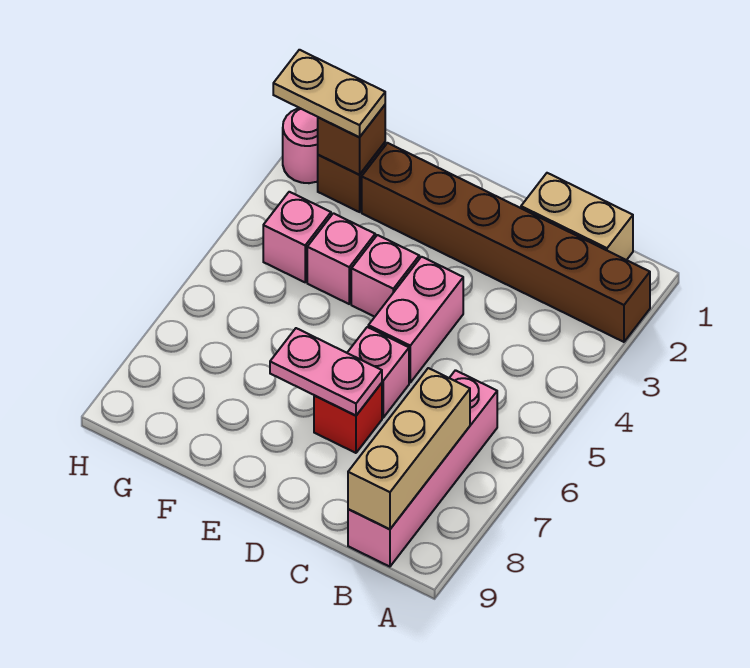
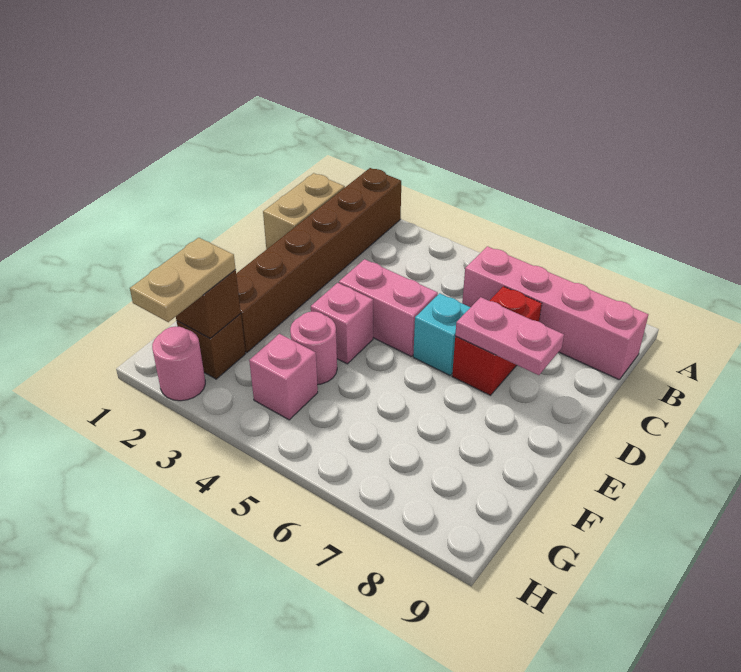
tan 1x3 brick [348,368,470,529] -> none
pink 1x1 brick [347,327,409,418] -> cyan 1x1 brick [413,293,471,375]
red 1x1 brick [314,383,382,453] -> red 1x2 brick [452,286,542,395]
pink 1x2 plate [270,328,382,416] -> pink 1x2 plate turned to [455,297,564,375]
pink 1x1 brick [307,213,375,304] -> pink 1x1 round brick [290,311,337,385]

